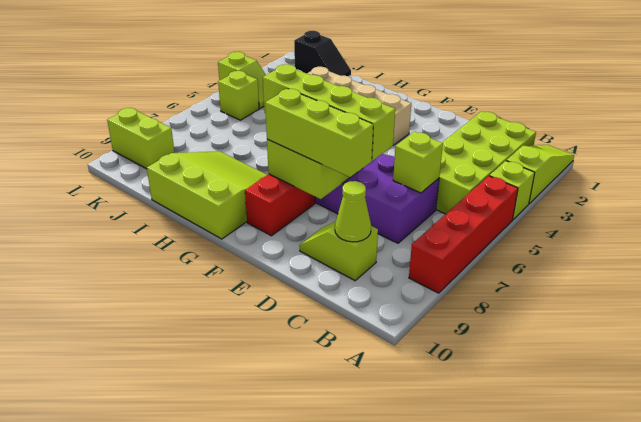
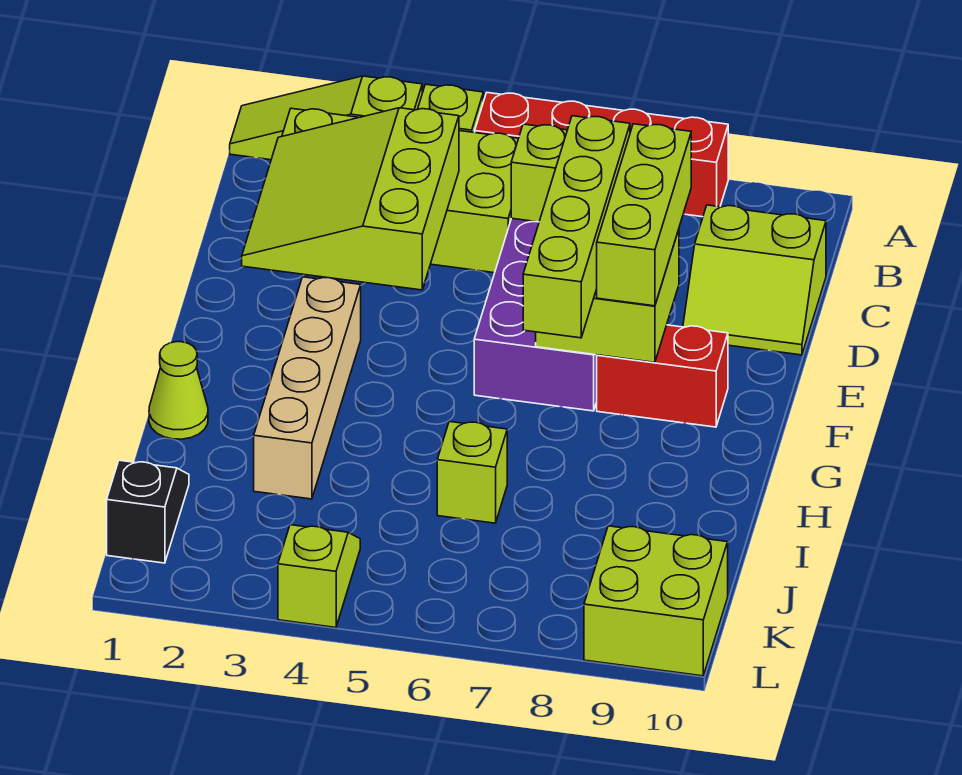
lime 1x2 slope [299,221,378,281] -> lime 2x2 slope [683,205,826,355]
lime 1x1 cone [335,181,371,242] -> lime 1x1 cone moved to [149,342,208,439]
lime 3x3 slope [147,151,267,239] -> lime 3x3 slope moved to [242,108,459,290]
lime 1x1 brick [218,71,259,120] -> lime 1x1 brick moved to [437,421,507,523]
lime 1x2 brick [107,108,175,169] -> lime 2x2 brick [584,526,728,676]

